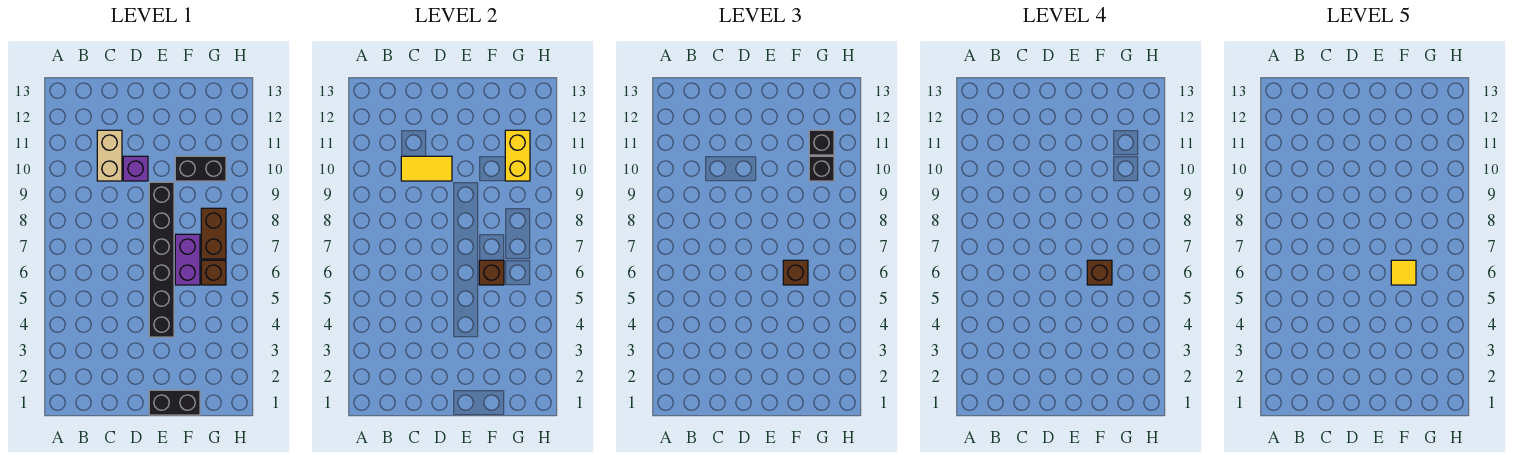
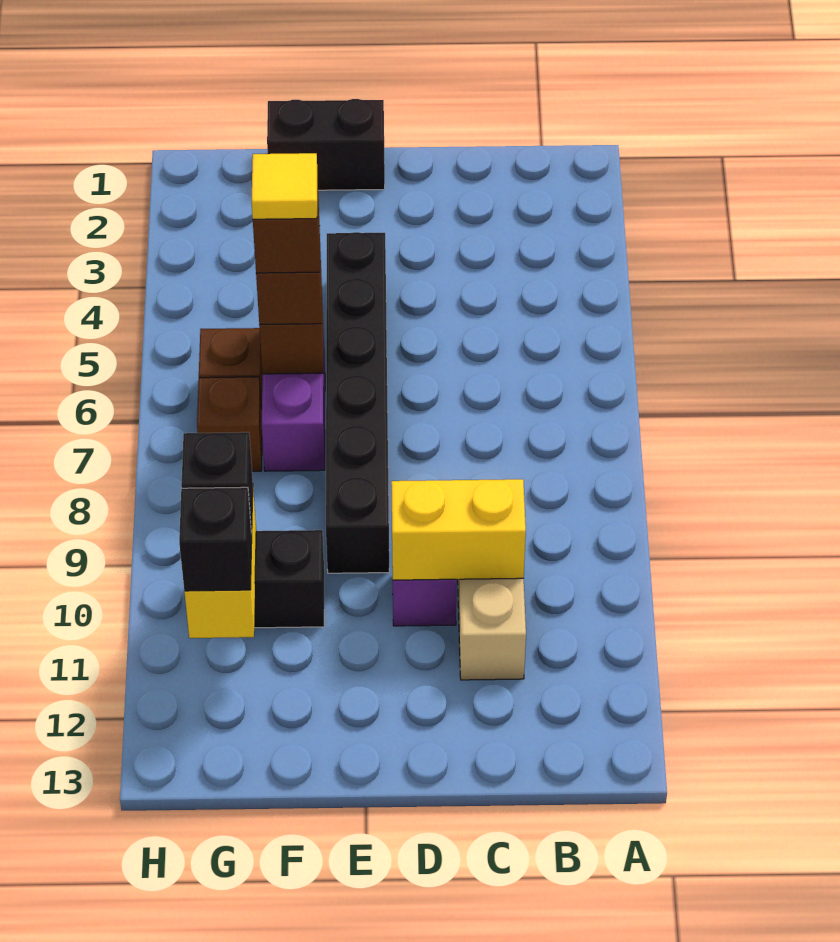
yellow 1x2 tile [401,156,452,181] -> yellow 1x2 brick [391,479,526,580]
brown 1x2 brick [201,208,226,259] -> brown 1x1 brick [197,377,262,471]

